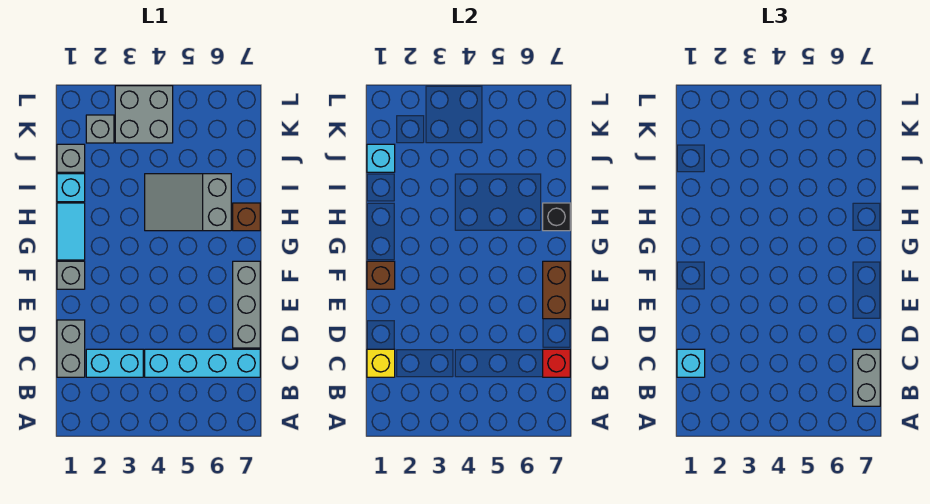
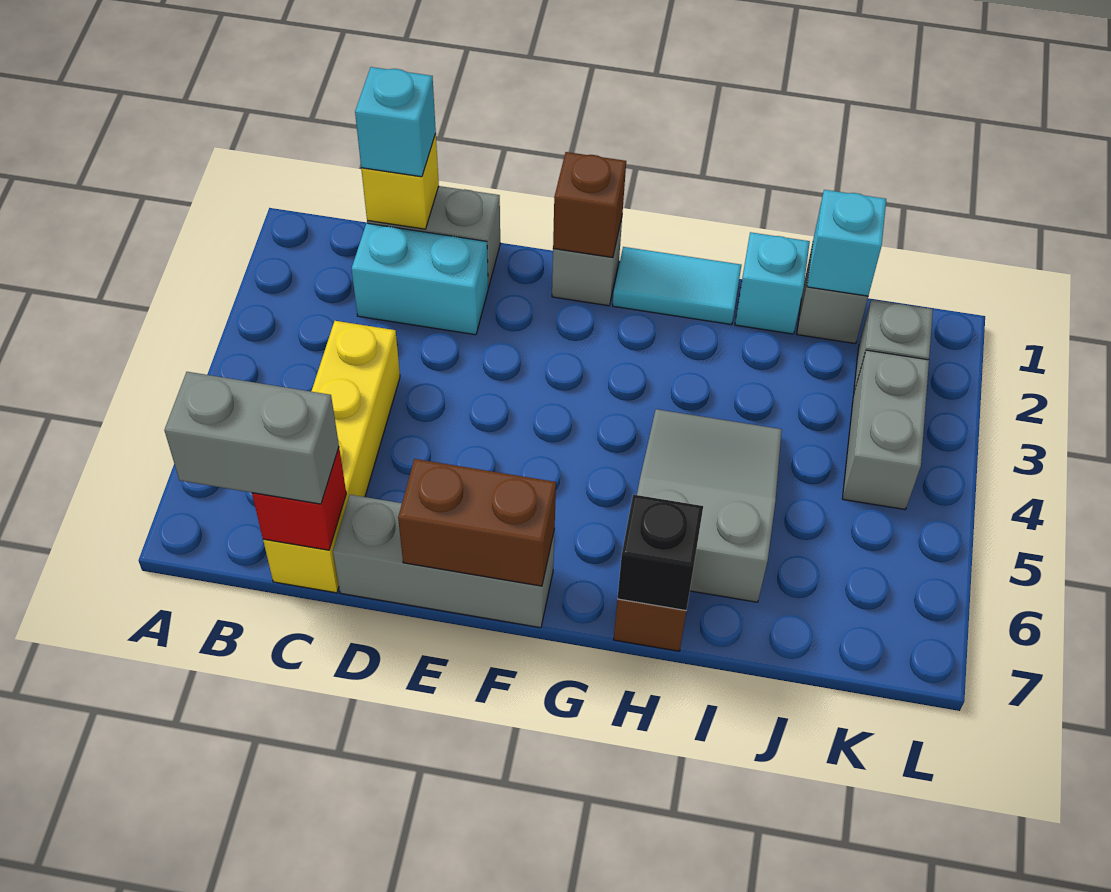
cyan 1x2 brick [86,349,143,377] -> cyan 1x2 brick turned to [352,223,488,335]
cyan 1x4 brick [145,349,260,377] -> yellow 1x4 brick [263,321,400,593]
grey 2x2 brick [115,86,173,143] -> grey 1x2 brick [842,350,929,510]

